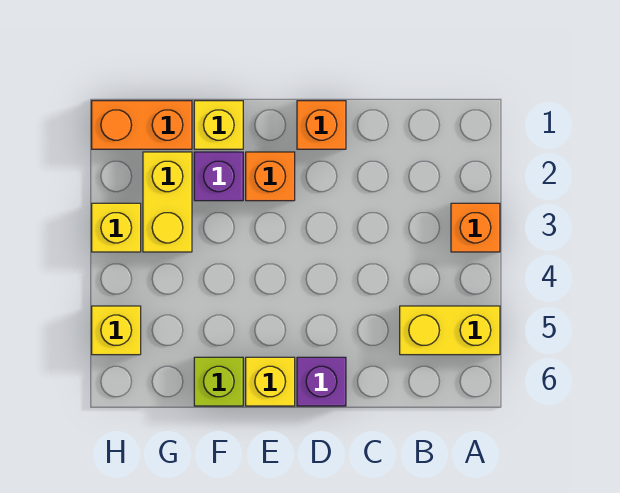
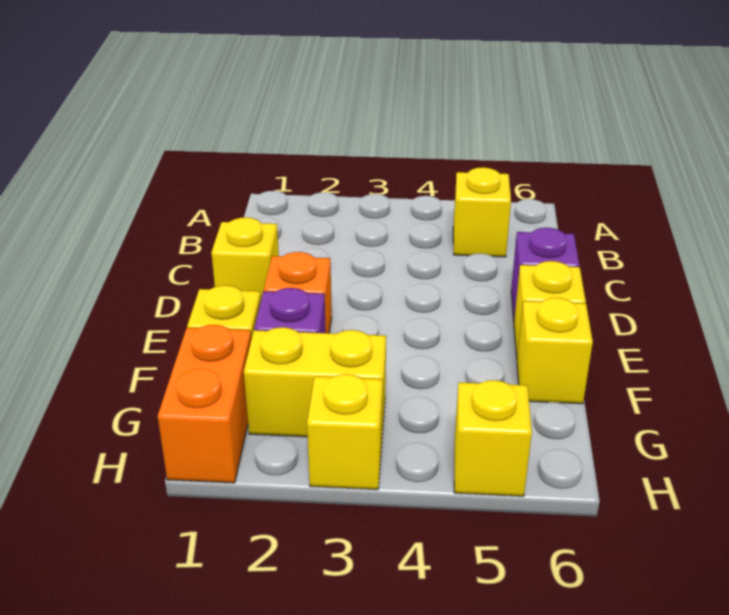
orange 1x1 brick [451,203,500,252] -> none
yellow 1x2 brick [400,306,500,355] -> yellow 1x1 brick [453,167,511,257]
orange 1x1 brick [297,101,346,149] -> yellow 1x1 brick [211,217,279,299]
lime 1x1 brick [194,357,243,406] -> yellow 1x1 brick [517,298,593,404]

